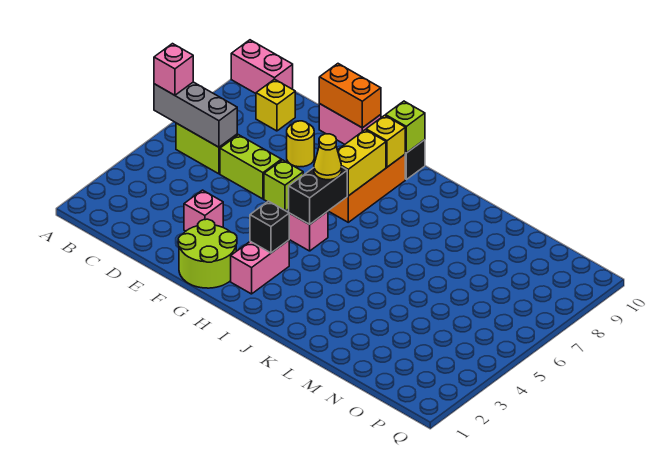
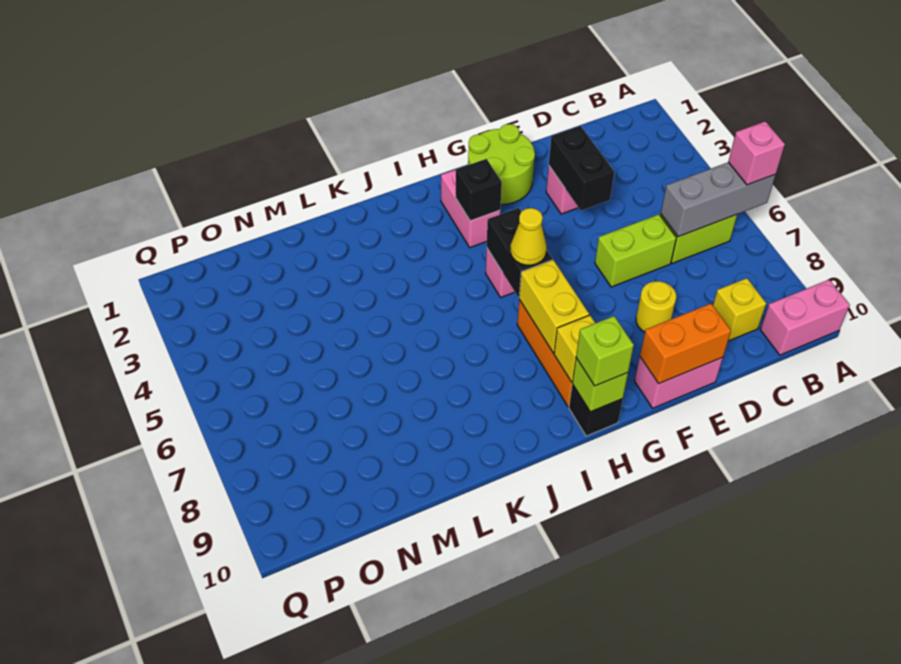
none -> black 1x2 brick [549,126,614,211]
lime 1x1 brick [264,160,303,211] -> lime 1x1 brick moved to [576,316,634,386]

